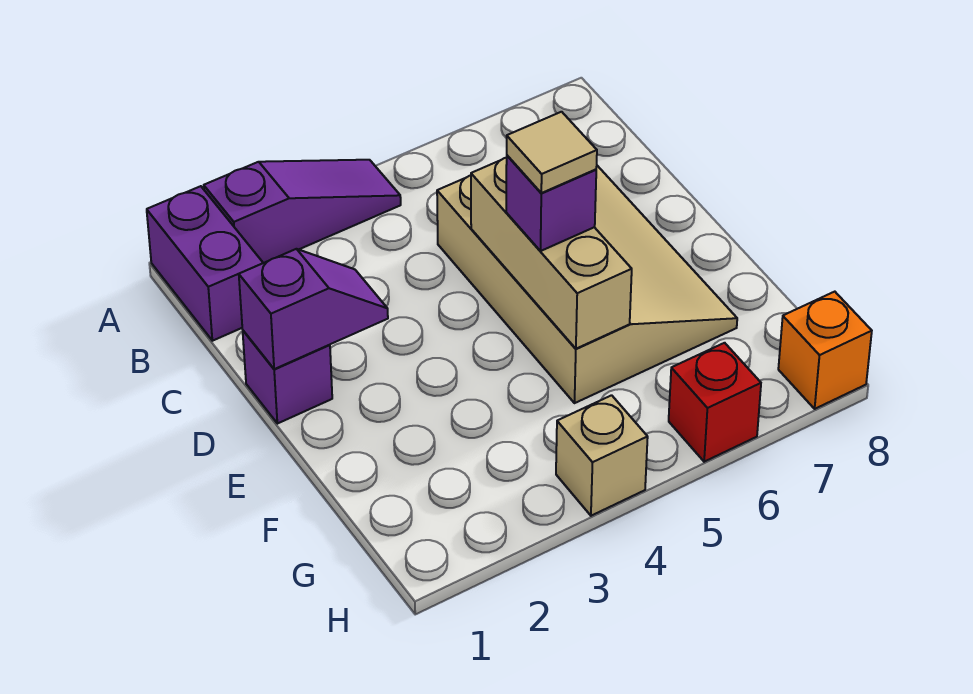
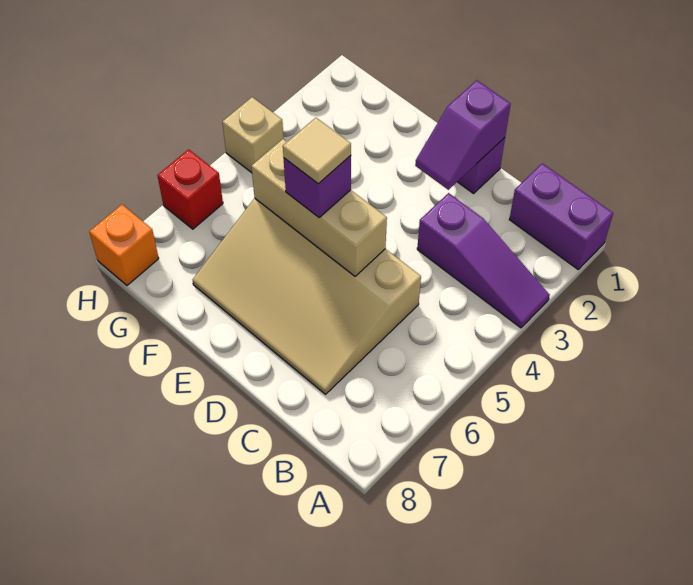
purple 1x3 slope [204,160,401,263] -> purple 1x3 slope turned to [417,193,550,328]

